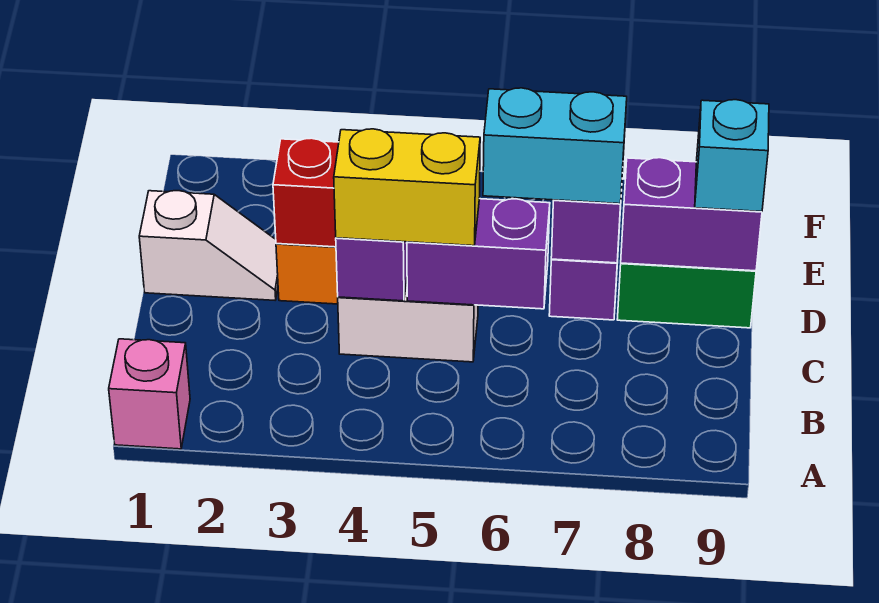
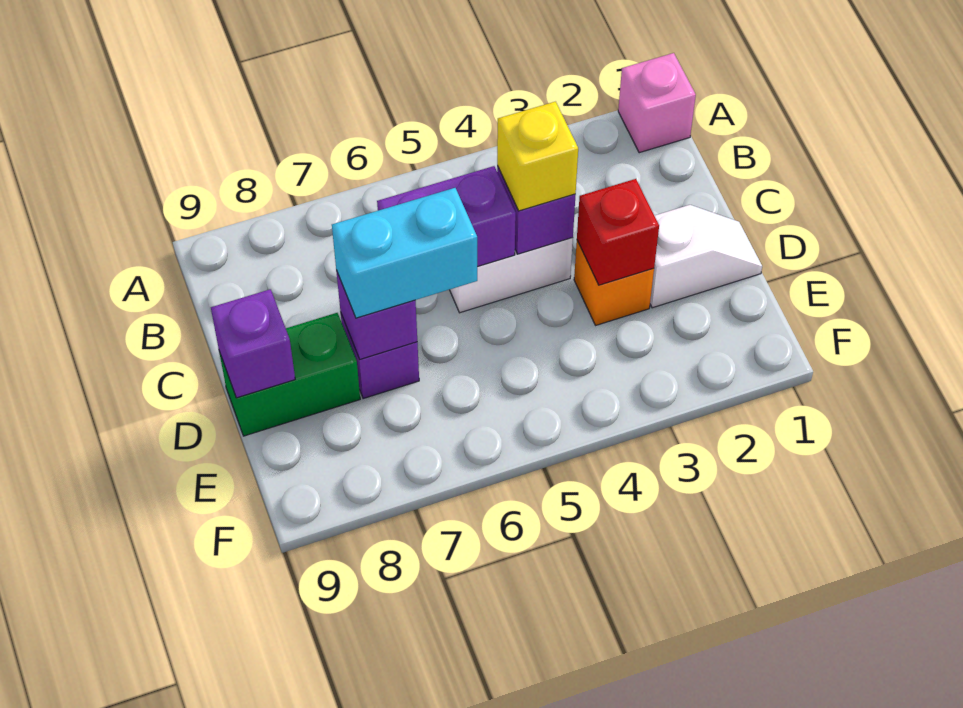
yellow 1x2 brick [334,129,480,246] -> yellow 1x1 brick [497,102,578,211]
white 1x2 slope [139,191,278,300] -> white 1x2 slope turned to [650,205,762,308]
purple 1x2 brick [621,158,762,271] -> purple 1x1 brick [211,289,295,398]
cyan 1x1 brick [695,100,769,212] -> none

